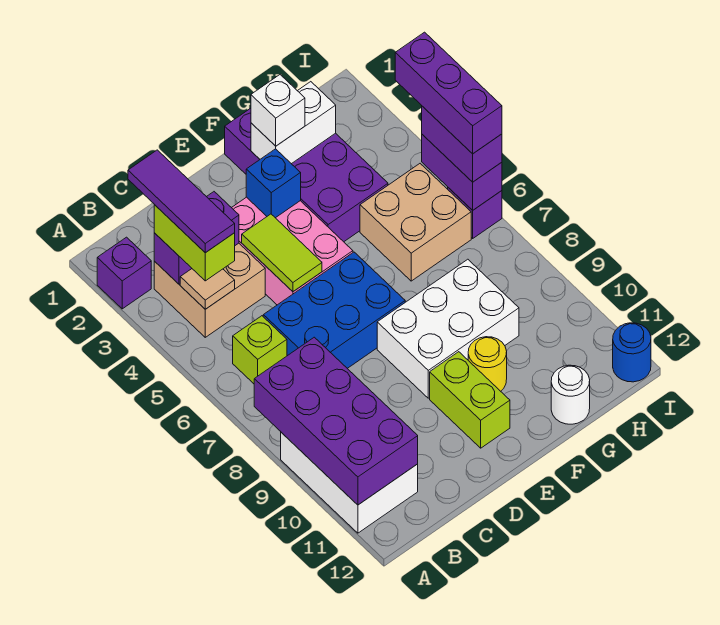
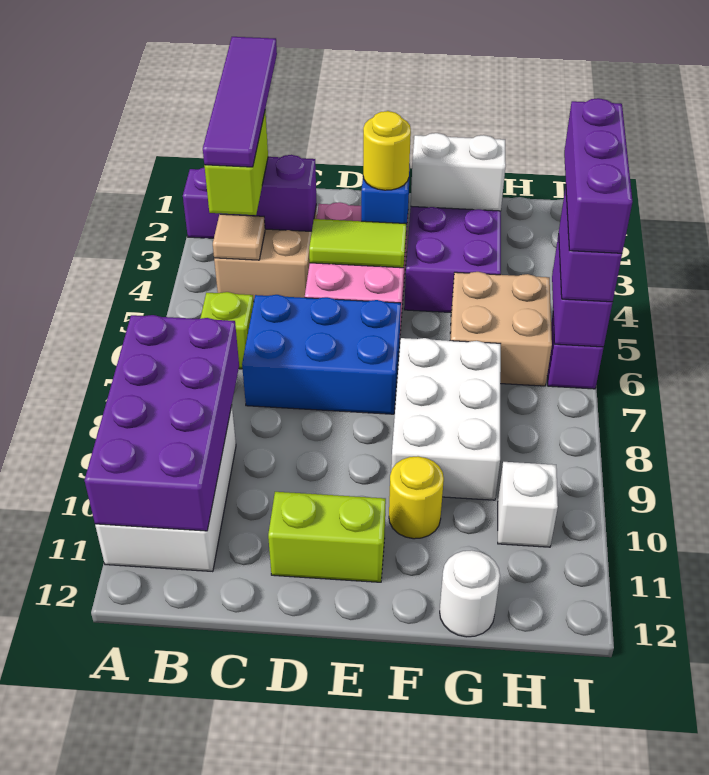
purple 1x3 tile [128,150,235,253] -> purple 1x4 tile [203,37,277,167]
lime 1x2 tile [242,214,322,292] -> lime 1x2 tile turned to [309,219,406,268]
none -> yellow 1x1 round brick [363,111,411,190]
white 2x3 brick [377,259,519,398] -> white 2x3 brick turned to [391,338,501,500]
lime 1x2 brick [430,352,510,448] -> lime 1x2 brick turned to [268,492,386,582]
white 1x1 brick [251,75,305,146] -> white 1x1 brick moved to [498,462,558,547]
blue 1x1 round brick [613,323,651,382] -> none

